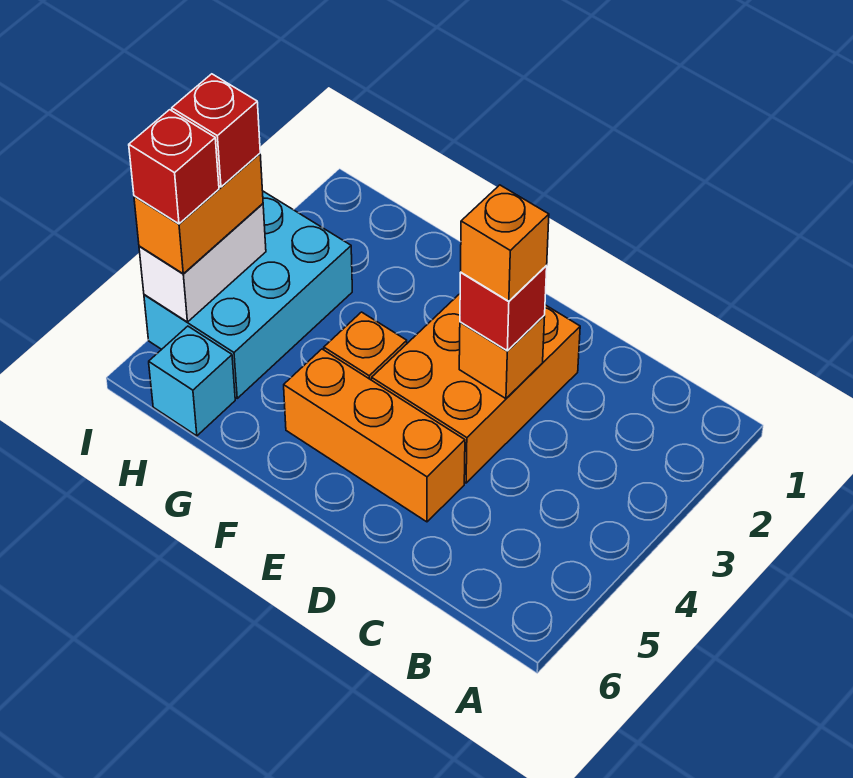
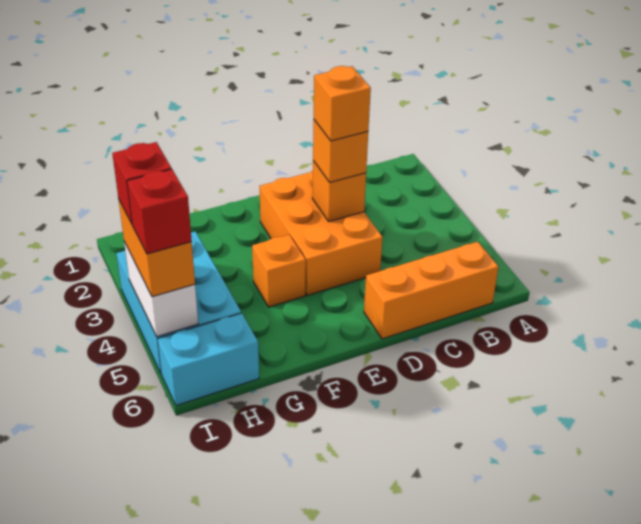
red 1x1 brick [460,266,547,351] -> orange 1x1 brick [313,120,368,182]
orange 1x3 brick [284,349,465,522] -> orange 1x3 brick moved to [364,242,498,339]
cyan 1x1 brick [149,326,235,436] -> cyan 1x2 brick [157,313,259,406]

